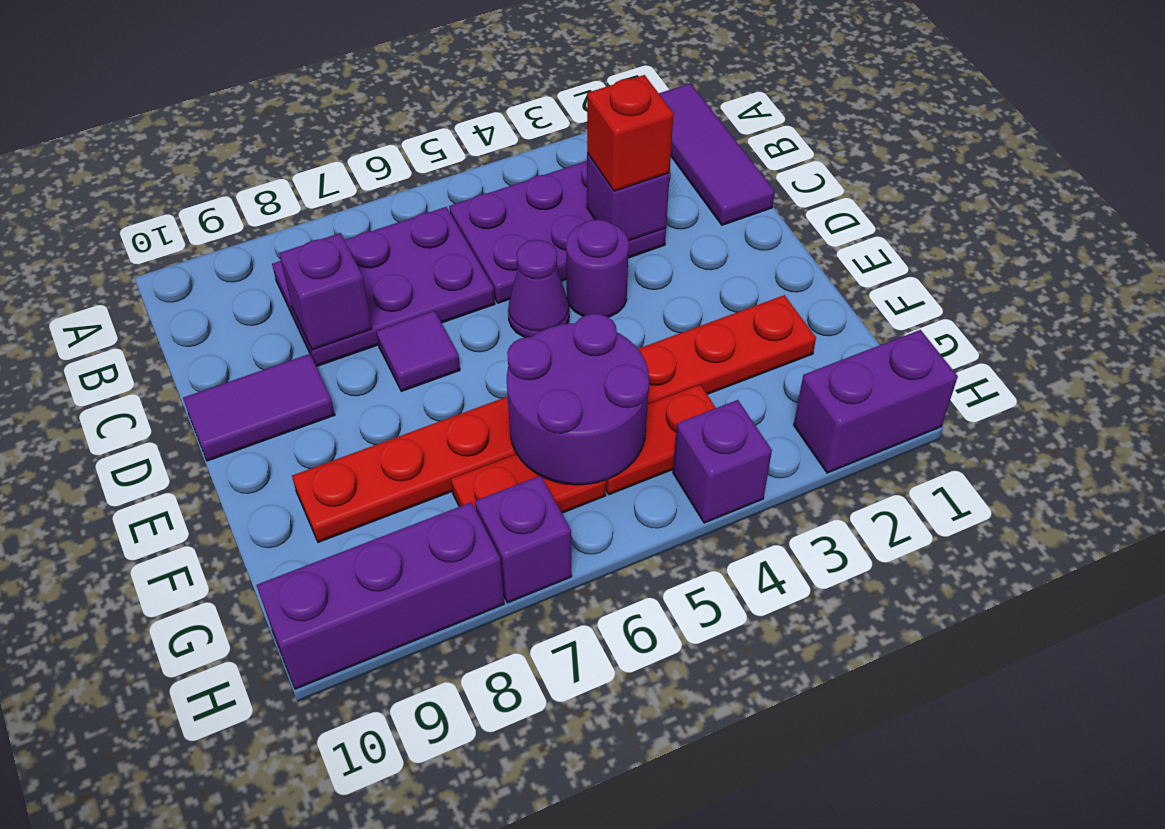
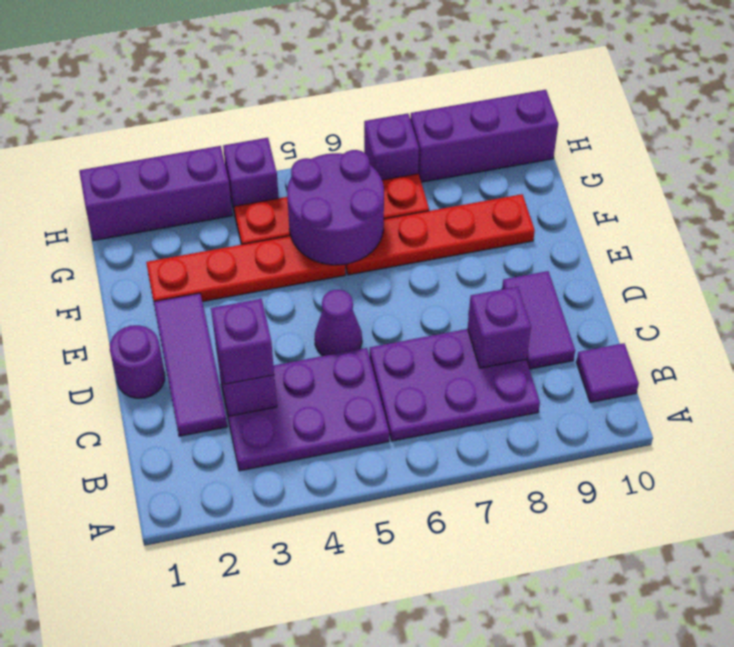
purple 1x3 tile [659,83,775,225] -> purple 1x3 tile moved to [154,293,227,436]
red 1x1 brick [587,75,674,191] -> purple 1x1 brick [211,299,274,384]
purple 1x1 round brick [566,220,629,317] -> purple 1x1 round brick moved to [110,325,165,398]
purple 1x1 tile [376,311,460,391] -> purple 1x1 tile moved to [576,343,639,402]
purple 1x2 tile [183,354,335,461] -> purple 1x2 tile turned to [502,271,575,369]
purple 1x2 brick [794,330,958,473] -> purple 1x3 brick [79,146,232,241]

